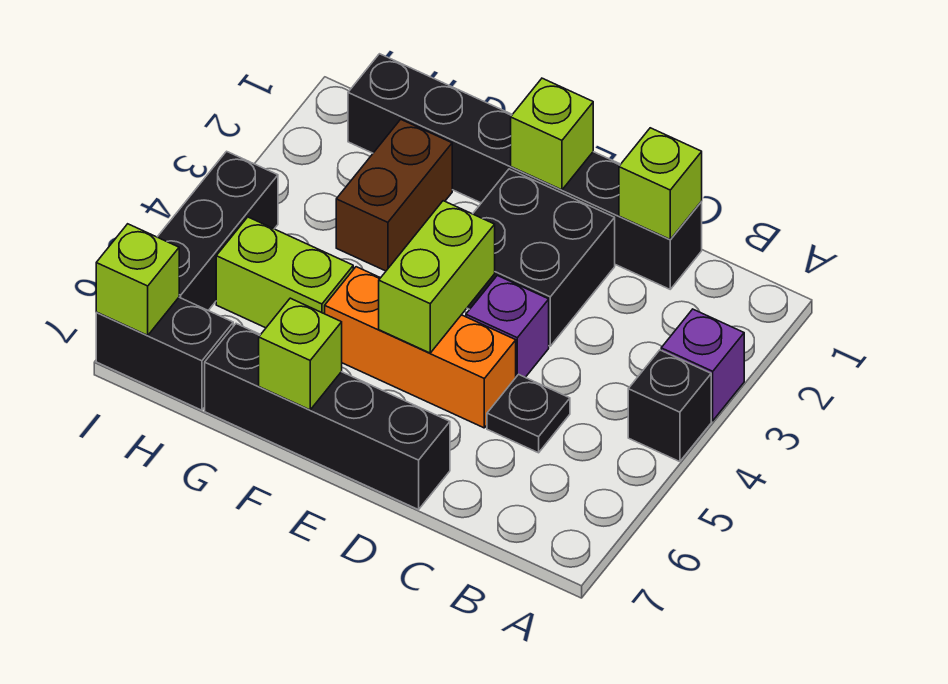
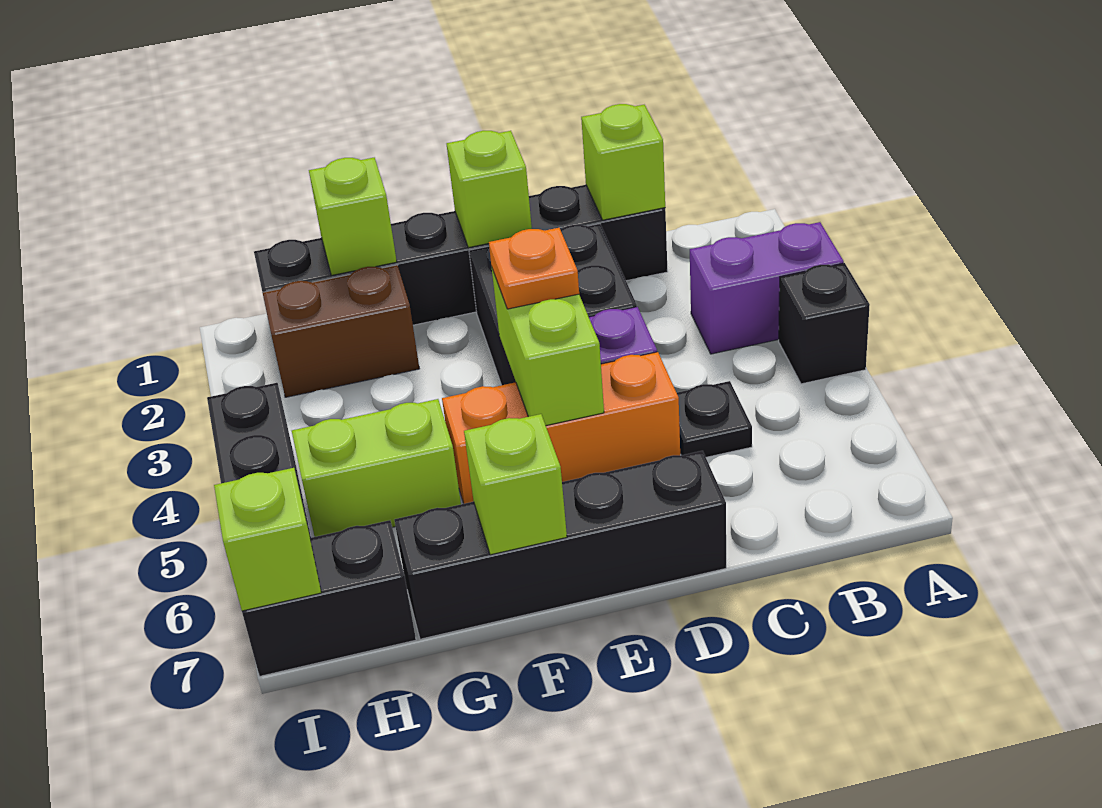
purple 1x1 brick [661,309,744,421] -> purple 1x2 brick [690,222,844,354]
none -> orange 1x1 plate [489,228,579,309]
none -> lime 1x1 brick [309,158,397,275]
brown 1x2 brick [336,119,452,271] -> brown 1x2 brick turned to [262,265,419,397]

